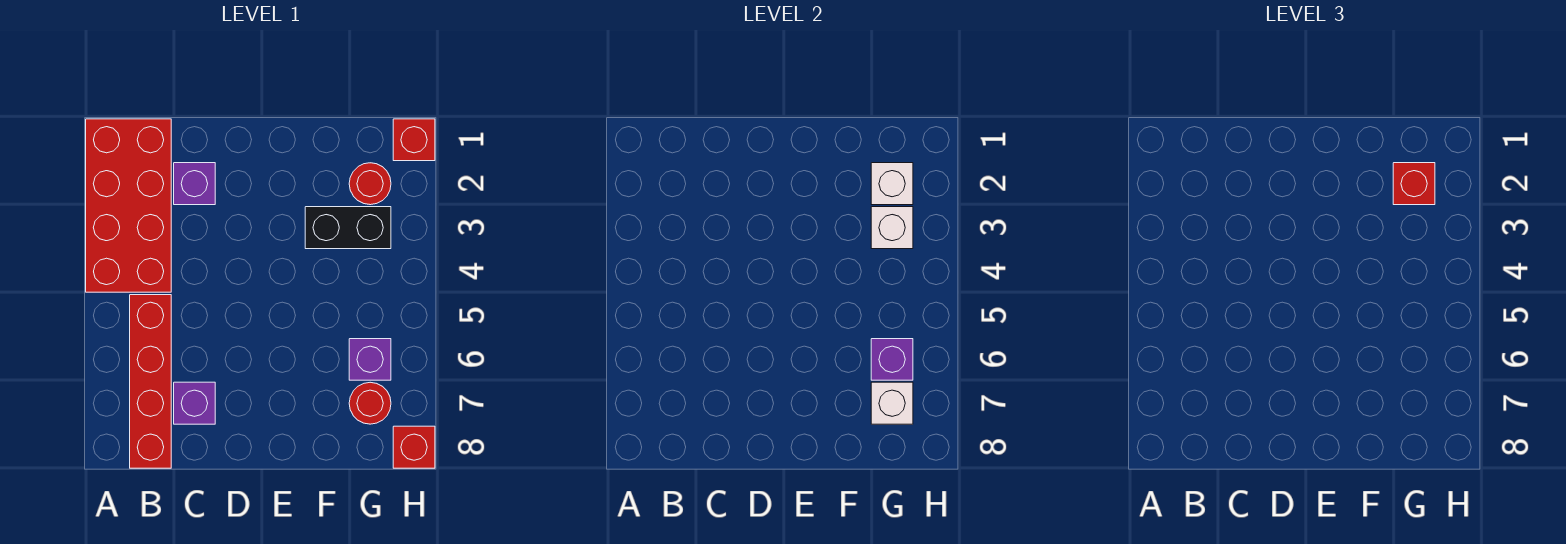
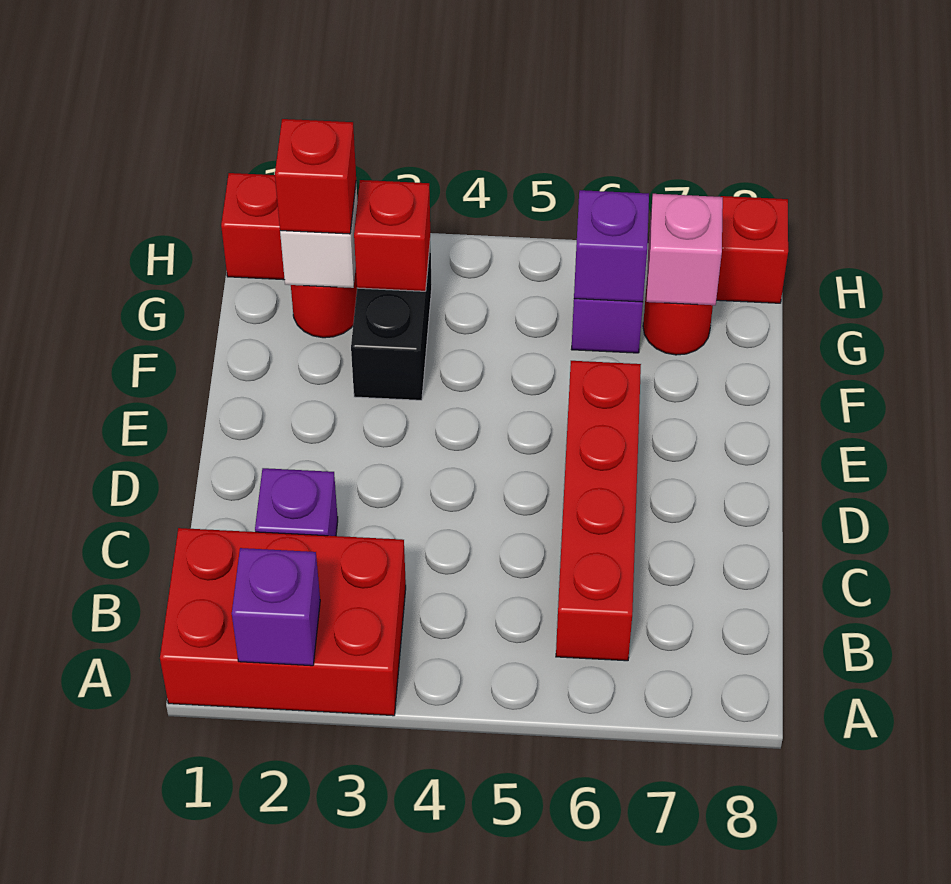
red 2x4 brick [86,119,171,292] -> red 2x3 brick [160,528,406,716]
red 1x4 brick [130,295,171,468] -> red 1x4 brick turned to [556,361,641,661]
purple 1x1 brick [174,382,215,424] -> purple 1x1 brick moved to [232,548,320,666]
white 1x1 brick [871,207,913,249] -> red 1x1 brick [354,180,430,291]
white 1x1 brick [871,382,913,424] -> pink 1x1 brick [646,194,723,305]

